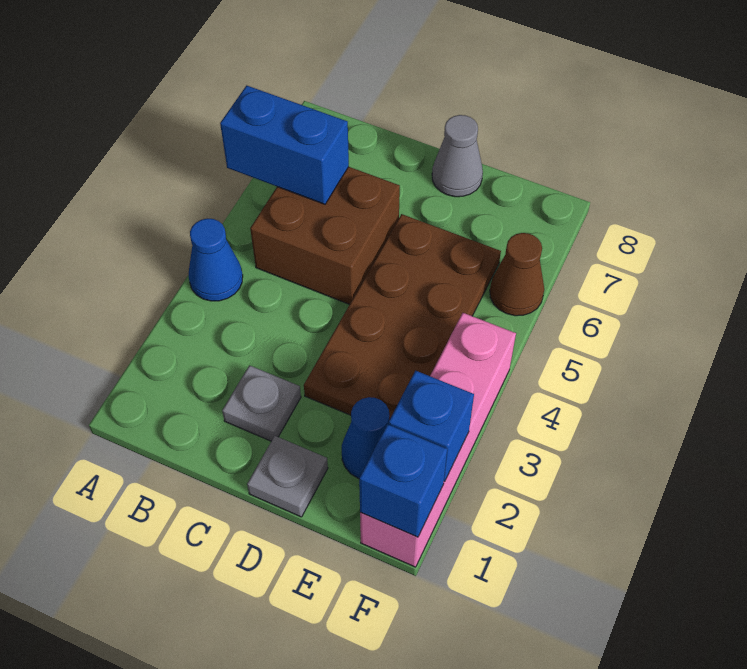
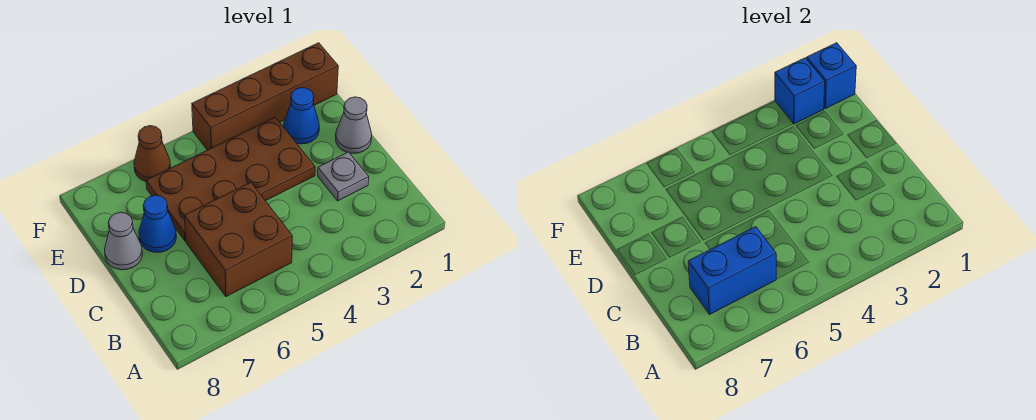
blue 1x1 cone [189,219,243,301] -> blue 1x1 cone moved to [139,195,176,252]
blue 1x2 brick [220,86,349,204] -> blue 1x2 brick turned to [688,227,776,315]
grey 1x1 plate [247,436,328,517] -> grey 1x1 cone [336,97,372,153]
pink 1x4 brick [360,313,516,567] -> brown 1x4 brick [192,43,338,150]

